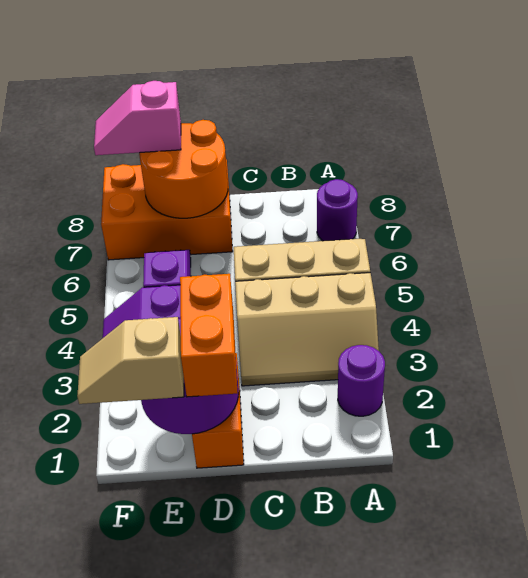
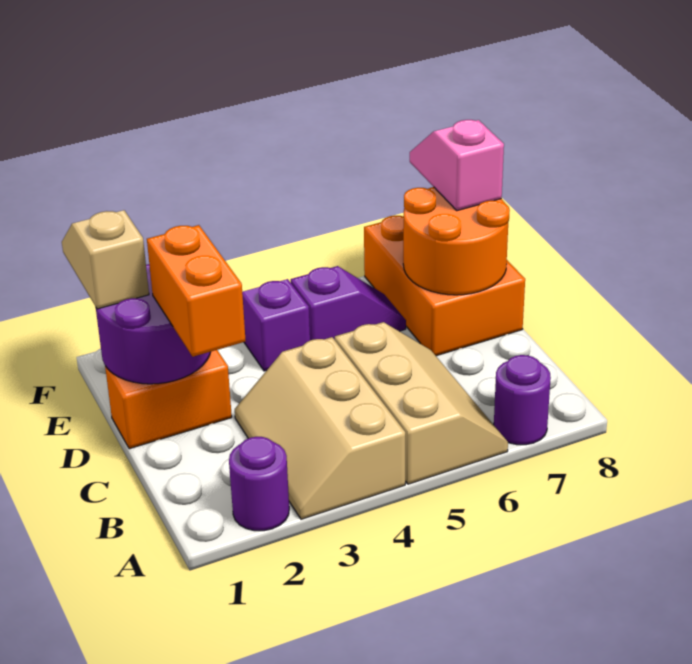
orange 1x2 brick [180,274,237,397] -> orange 1x2 brick turned to [147,225,246,357]

